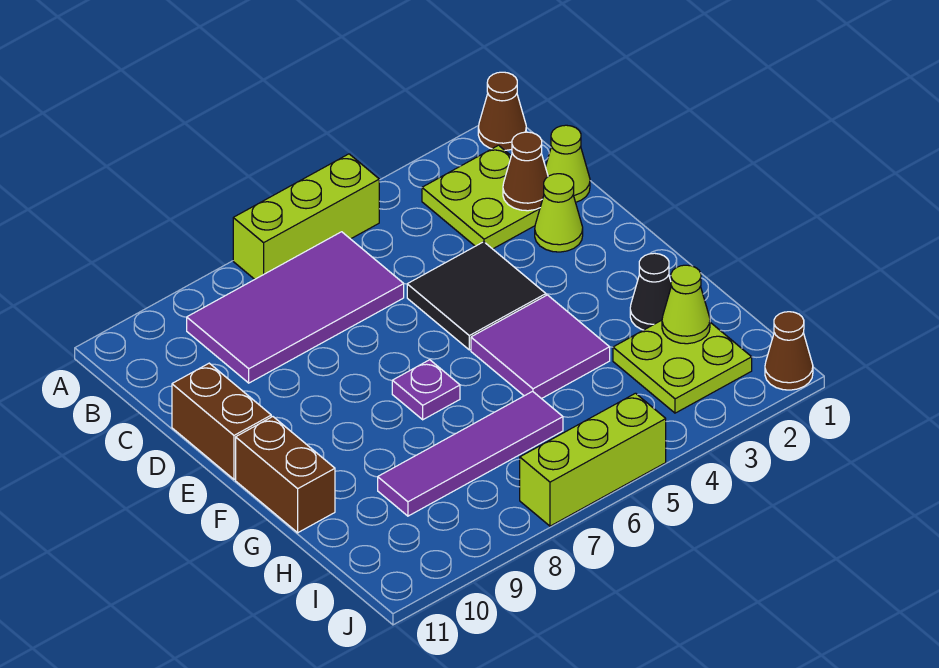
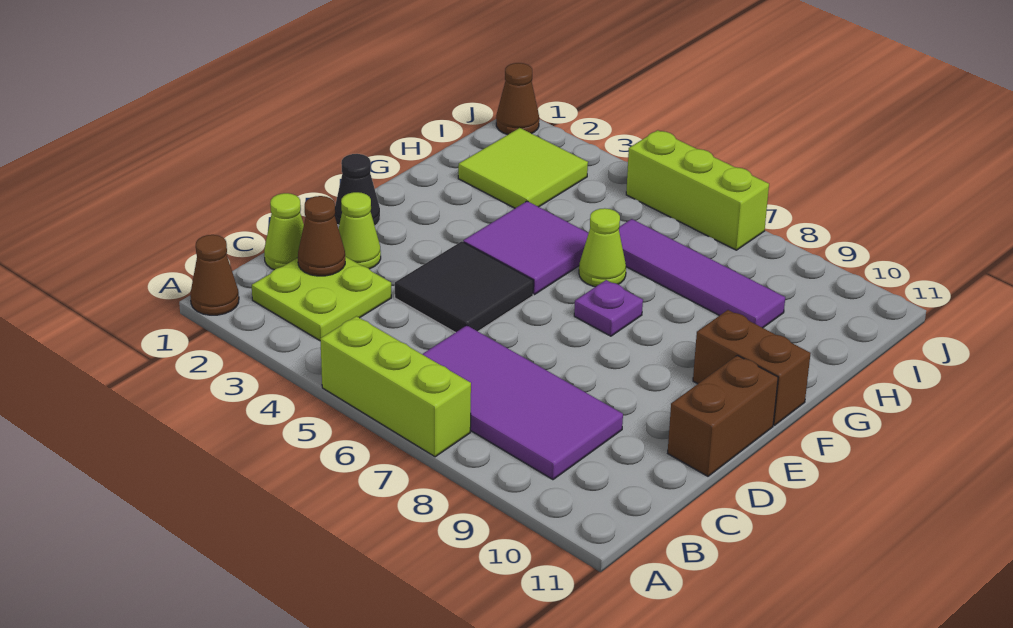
brown 1x2 brick [236,417,335,533] -> brown 1x2 brick turned to [693,310,811,425]
black 1x1 cone [630,253,671,330] -> black 1x1 cone moved to [335,154,380,226]
lime 2x2 plate [613,320,752,413] -> lime 2x2 tile [458,128,588,208]
lime 1x1 cone [662,265,710,344] -> lime 1x1 cone moved to [579,208,626,287]

